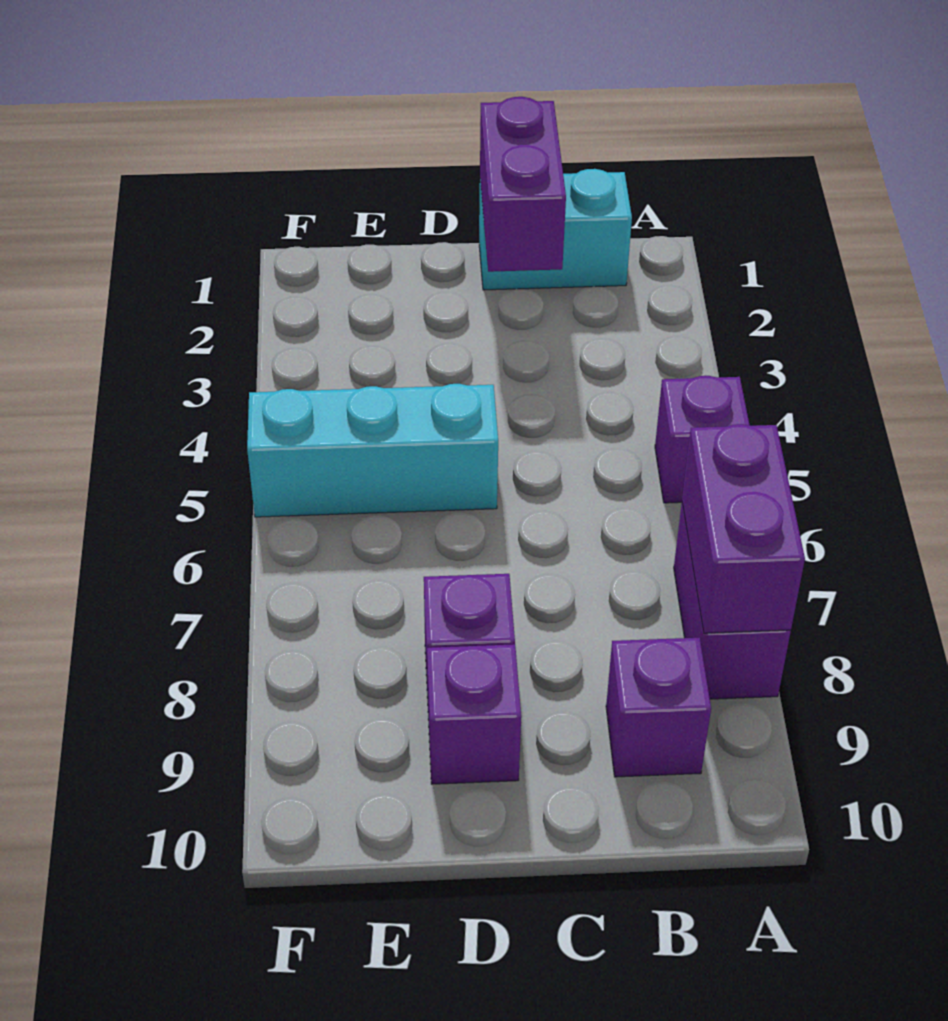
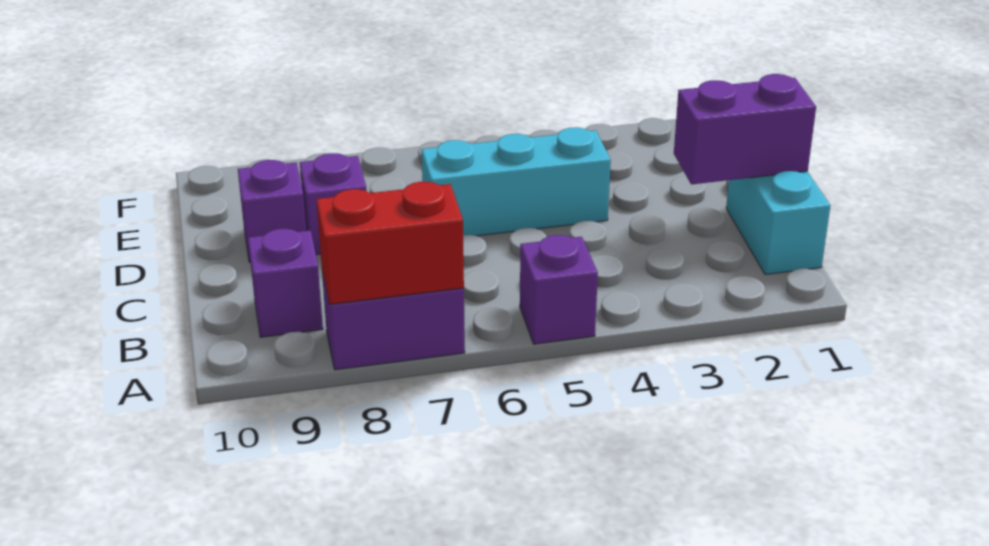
purple 1x2 brick [682,424,805,633] -> red 1x2 brick [317,182,464,304]
cyan 1x3 brick [247,384,498,517] -> cyan 1x3 brick turned to [422,127,611,236]

